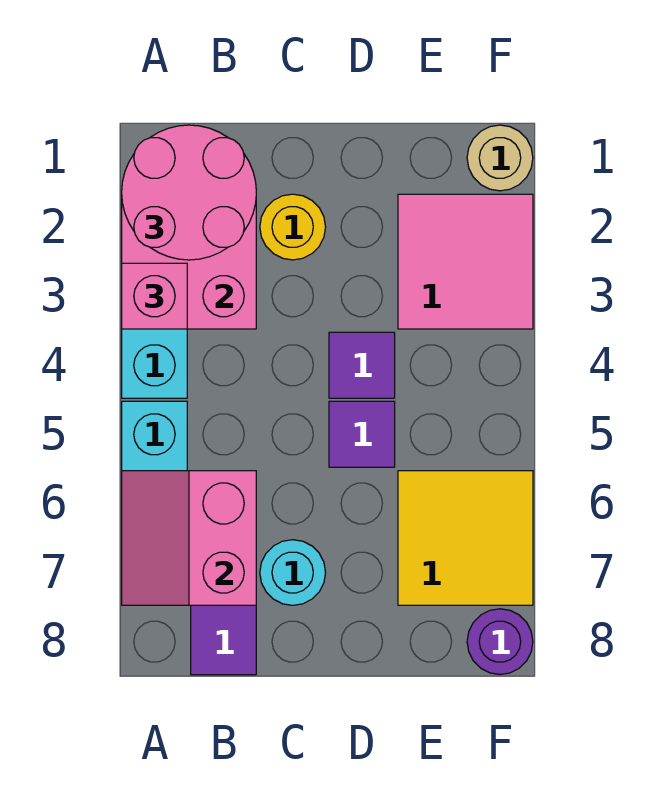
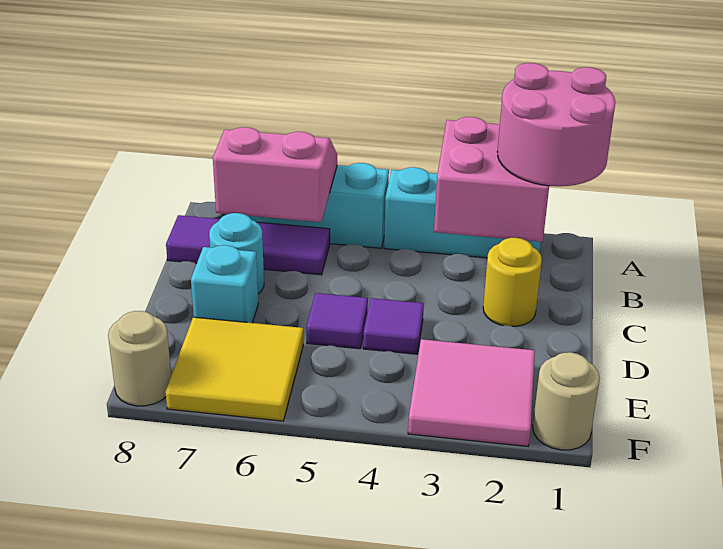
pink 1x1 brick [122,263,187,329] -> none
none -> cyan 1x1 brick [191,245,258,323]
purple 1x1 round brick [467,609,533,674] -> tan 1x1 round brick [108,311,171,406]

